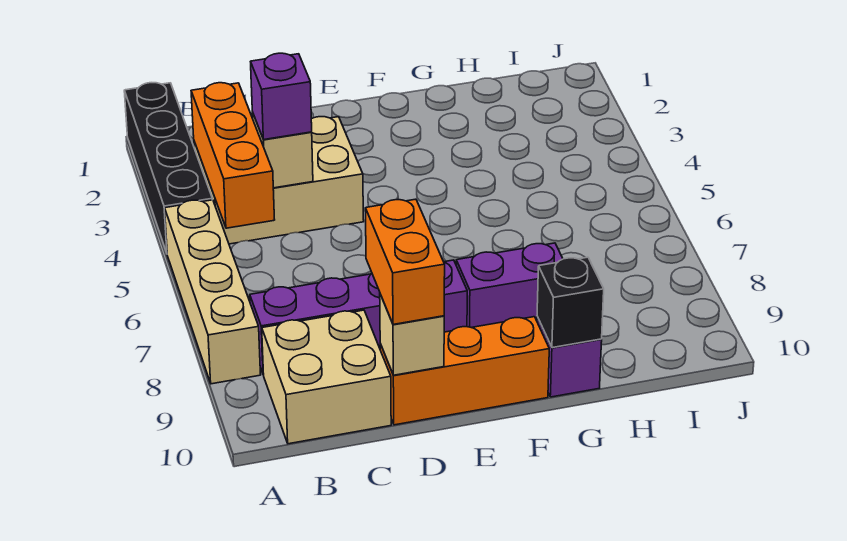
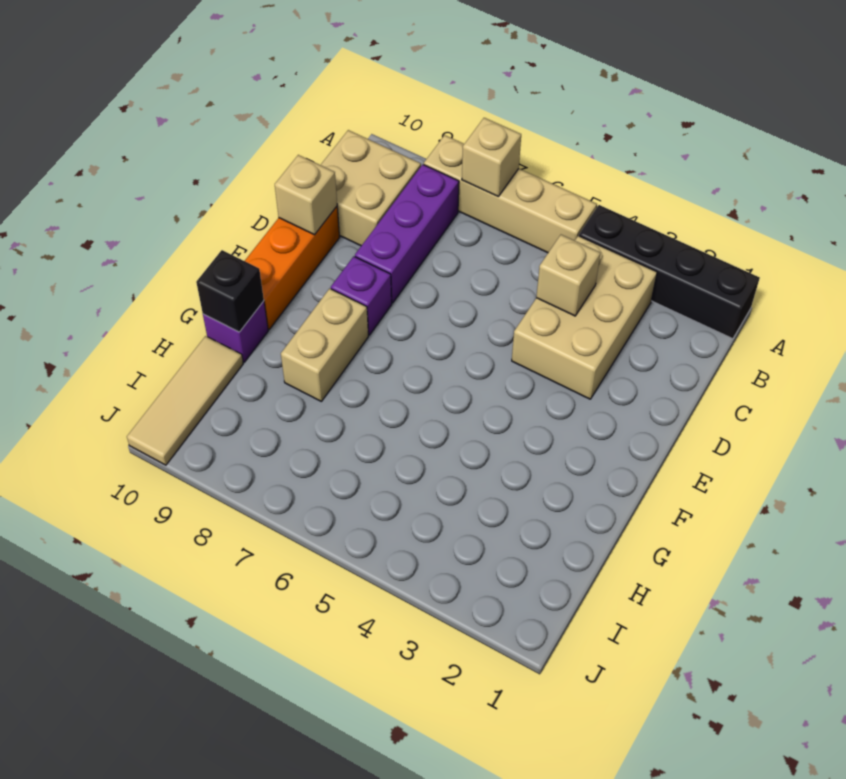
none -> tan 1x1 brick [462,118,521,197]
orange 1x3 brick [191,83,275,228] -> none
purple 1x1 brick [251,53,312,140] -> none
orange 1x2 brick [365,199,445,324] -> none
purple 1x2 brick [456,243,563,328] -> tan 1x2 brick [281,288,368,401]
none -> tan 1x3 tile [127,336,243,465]

